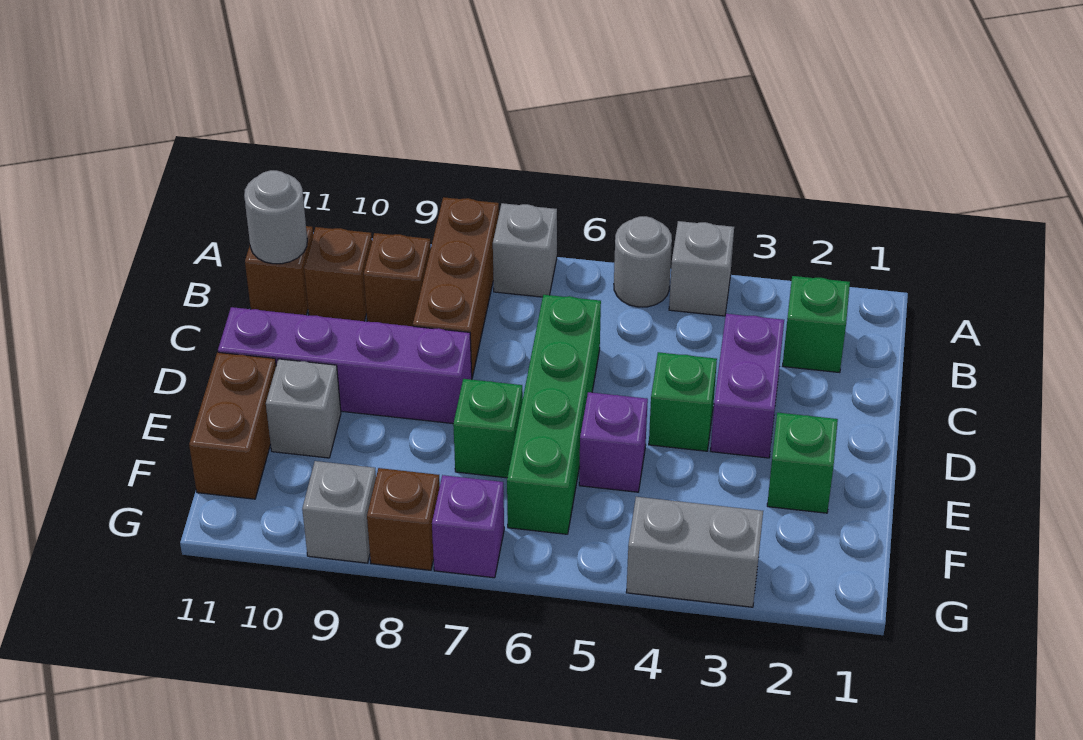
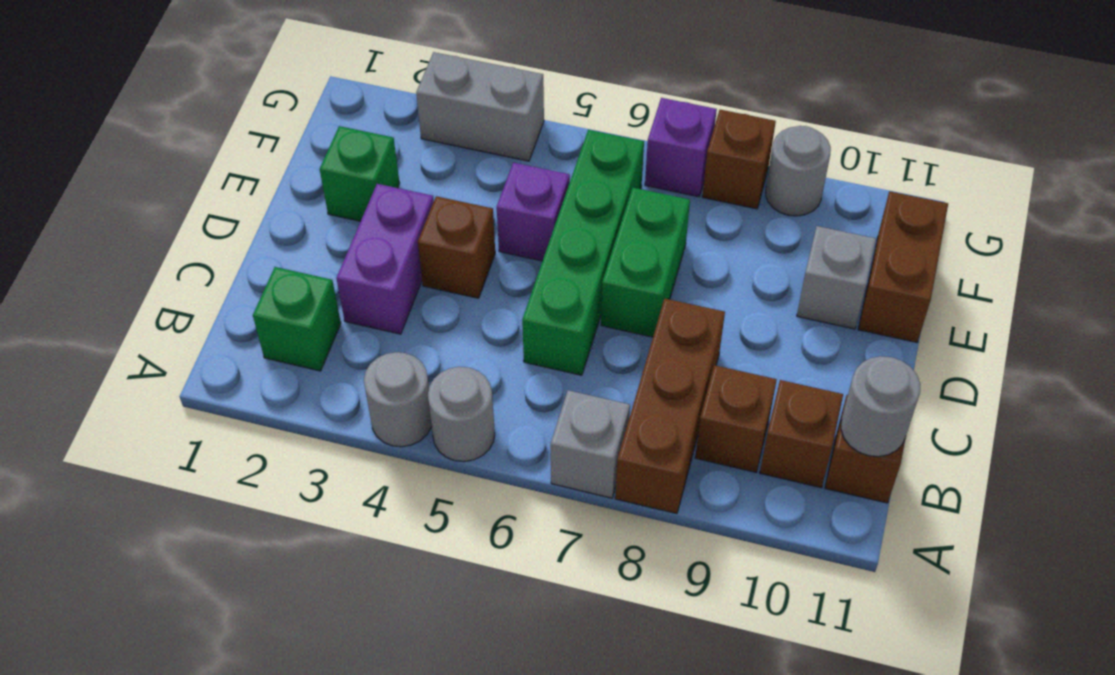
grey 1x1 brick [669,221,734,316] -> grey 1x1 round brick [364,352,432,447]
green 1x1 brick [649,352,717,451] -> brown 1x1 brick [418,196,495,298]
purple 1x4 brick [218,307,472,424] -> none
green 1x1 brick [453,379,523,478] -> green 1x2 brick [601,188,690,337]
grey 1x1 brick [302,461,376,563] -> grey 1x1 round brick [766,126,831,216]

